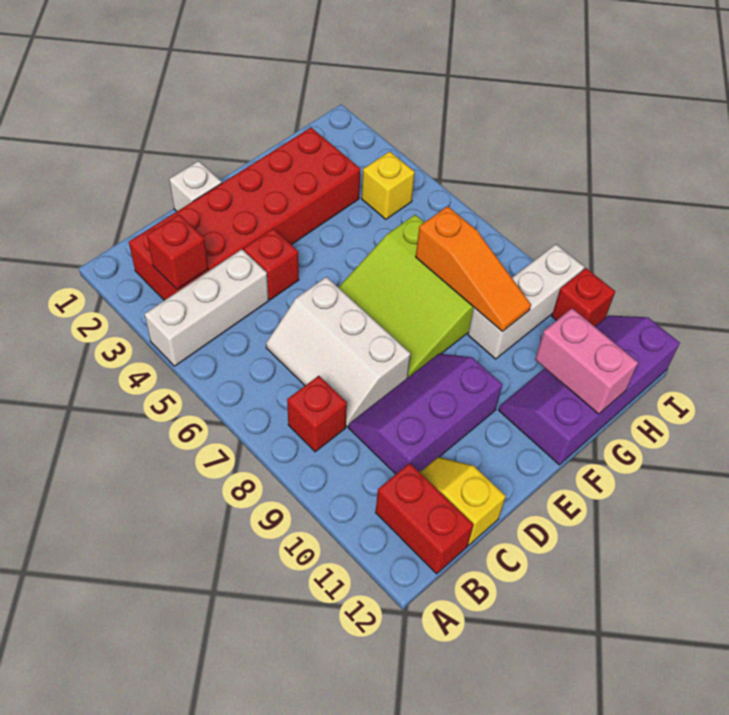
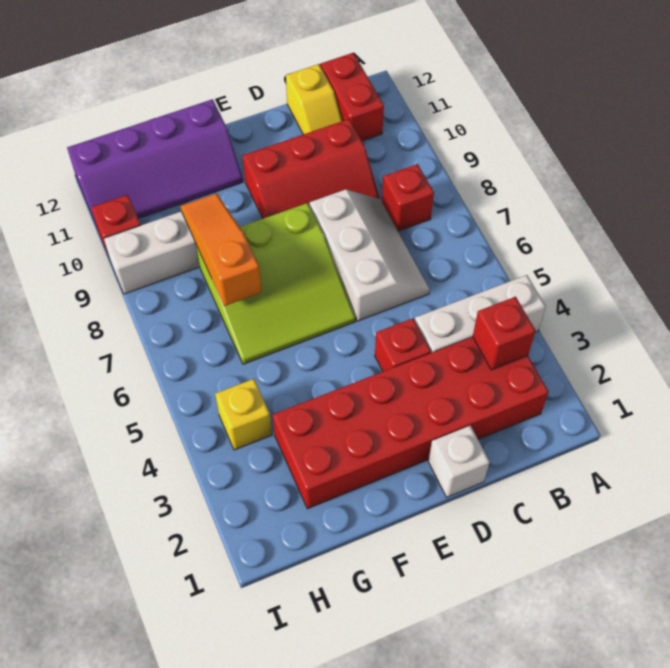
purple 2x3 slope [349,354,502,474] -> red 2x3 slope [243,119,379,219]
lime 3x3 slope [338,215,474,377] -> lime 3x3 slope turned to [196,203,355,364]
pink 1x2 brick [535,308,638,414] -> none

